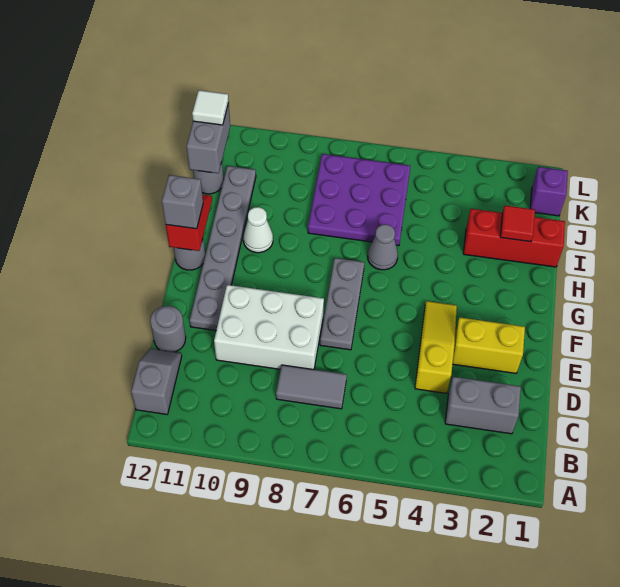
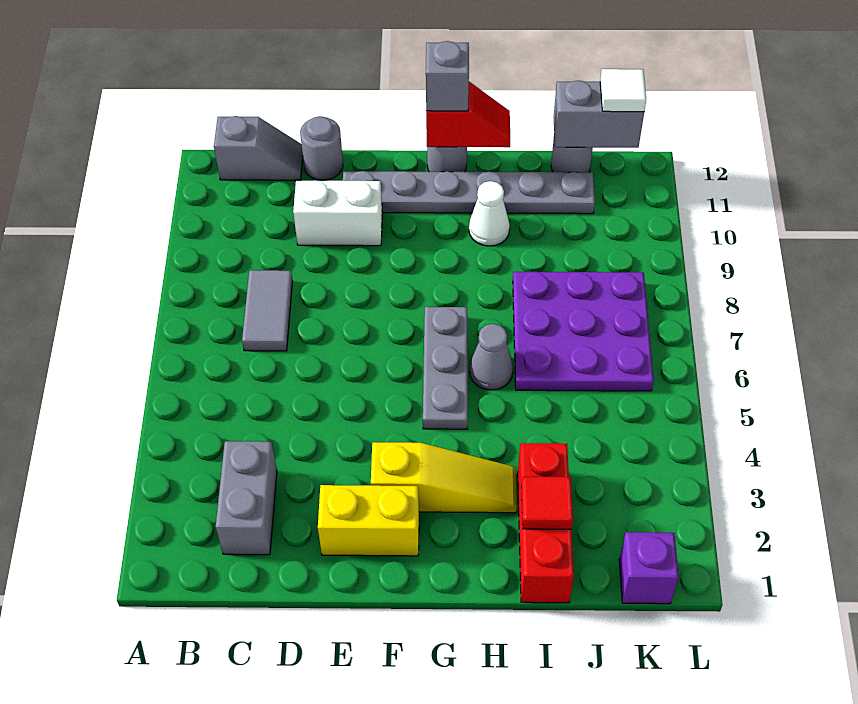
yellow 1x3 slope [415,301,457,393] -> yellow 1x3 slope moved to [371,442,517,513]
white 2x3 brick [214,285,324,370] -> white 1x2 brick [293,180,382,246]
yellow 1x2 brick [453,317,525,373] -> yellow 1x2 brick turned to [318,485,419,556]
grey 1x3 plate [320,258,365,350] -> grey 1x3 plate turned to [423,307,468,429]

